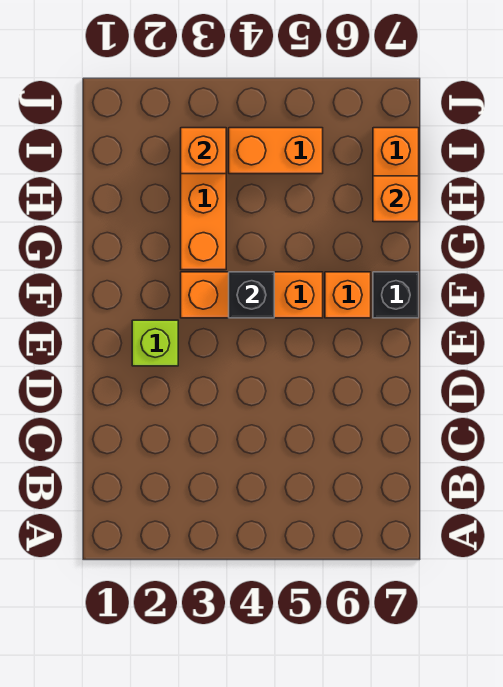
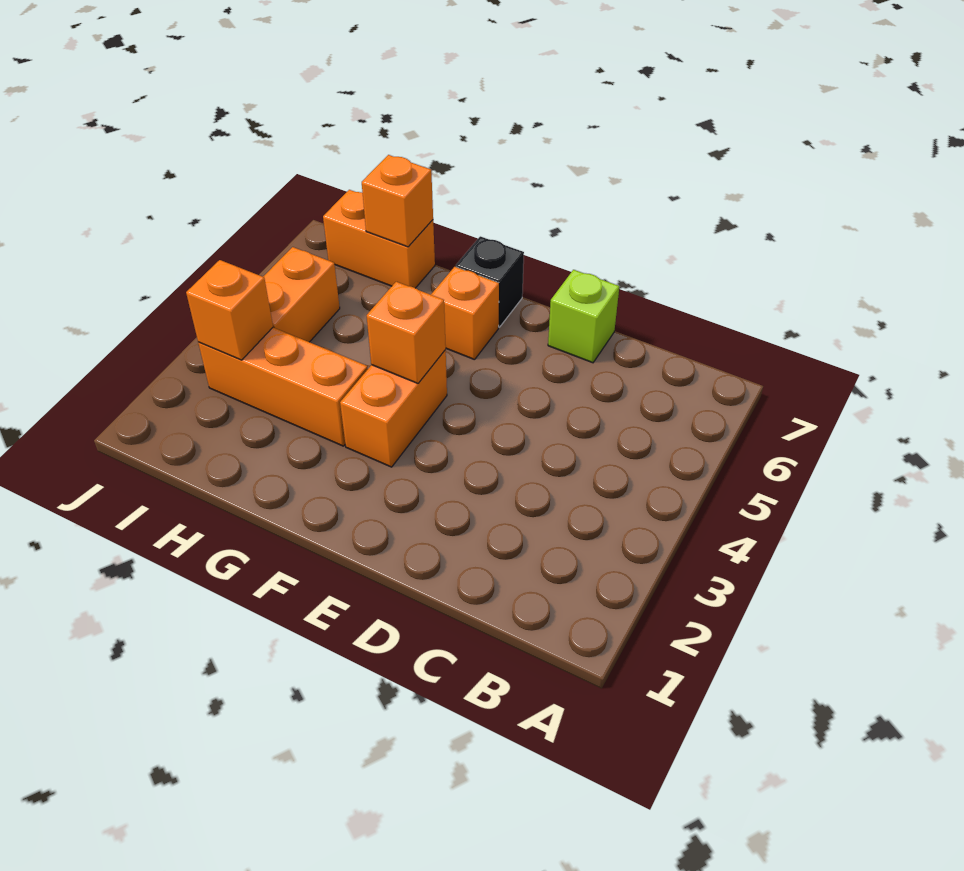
lime 1x1 brick [132,320,178,366] -> lime 1x1 brick moved to [548,270,619,363]
orange 1x3 brick [181,272,323,318] -> orange 1x2 brick [340,350,447,467]
black 1x1 brick [229,272,274,318] -> orange 1x1 brick [367,282,446,383]

